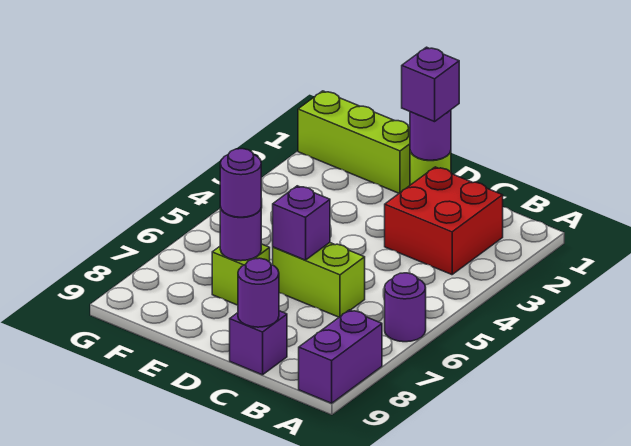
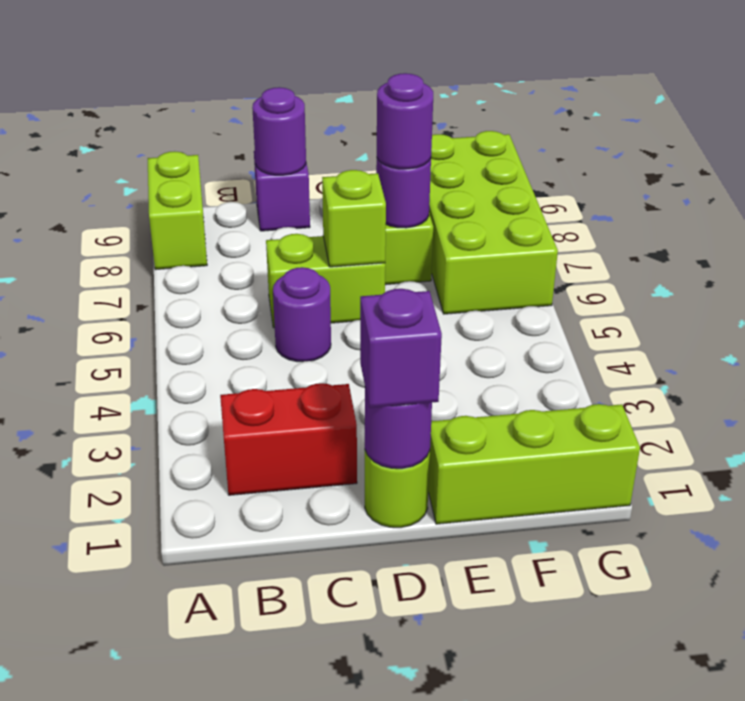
purple 1x1 round brick [385,273,426,342] -> purple 1x1 round brick moved to [273,267,331,362]
purple 1x2 brick [299,310,382,403] -> lime 1x2 brick [148,151,207,270]
red 2x2 brick [385,167,503,275] -> red 1x2 brick [220,383,357,495]
purple 1x1 brick [273,186,330,260] -> lime 1x1 brick [322,170,386,267]
none -> lime 2x4 brick [429,131,558,314]

